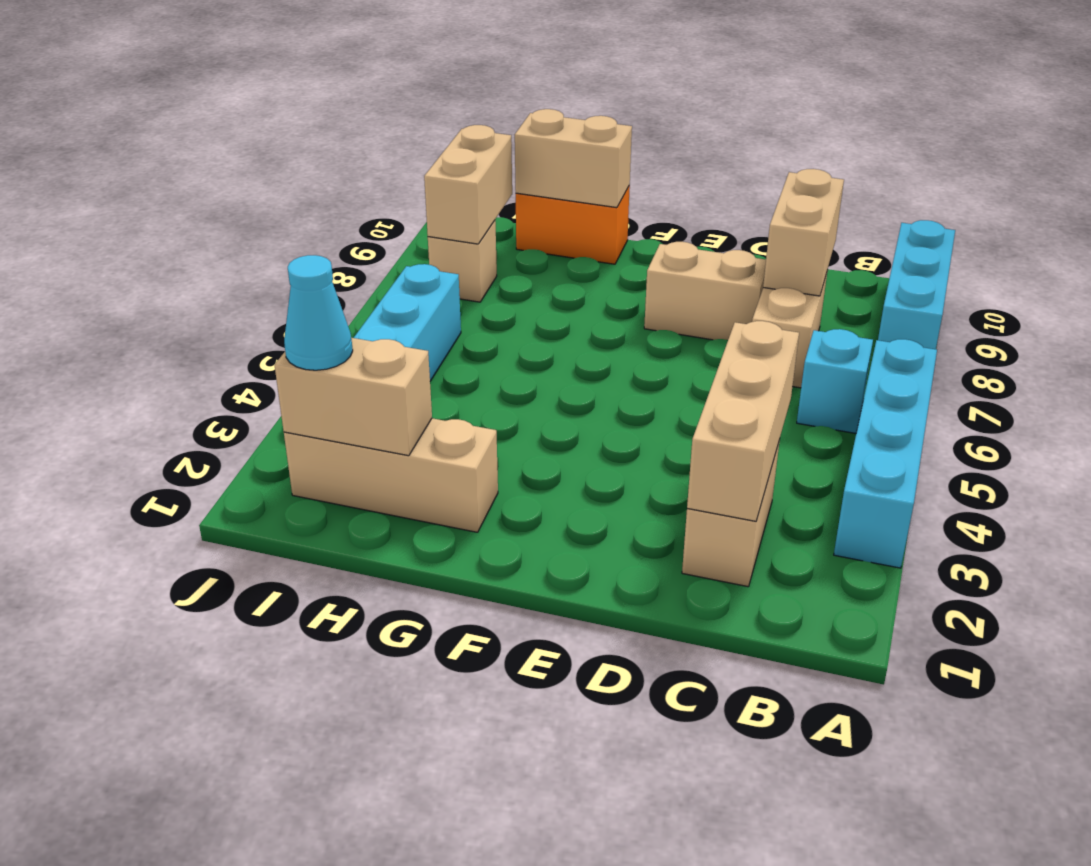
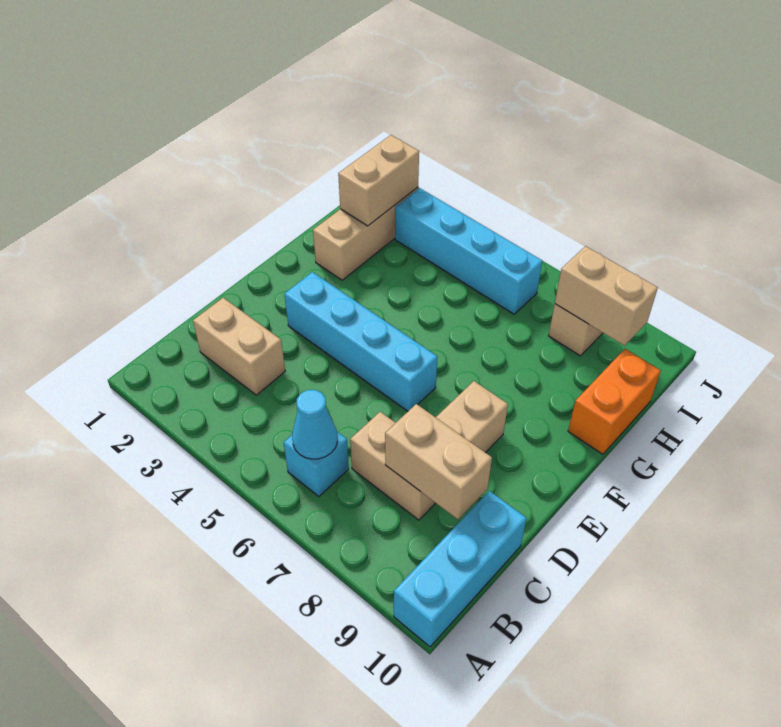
cyan 1x4 brick [834,339,937,568] -> cyan 1x4 brick moved to [284,272,438,411]
cyan 1x3 brick [878,220,955,349] -> cyan 1x3 brick turned to [394,491,527,647]
tan 1x3 brick [687,321,799,521] -> none
tan 1x2 brick [515,109,632,208] -> none
cyan 1x1 cone [284,255,353,370] -> cyan 1x1 cone moved to [292,390,338,459]

